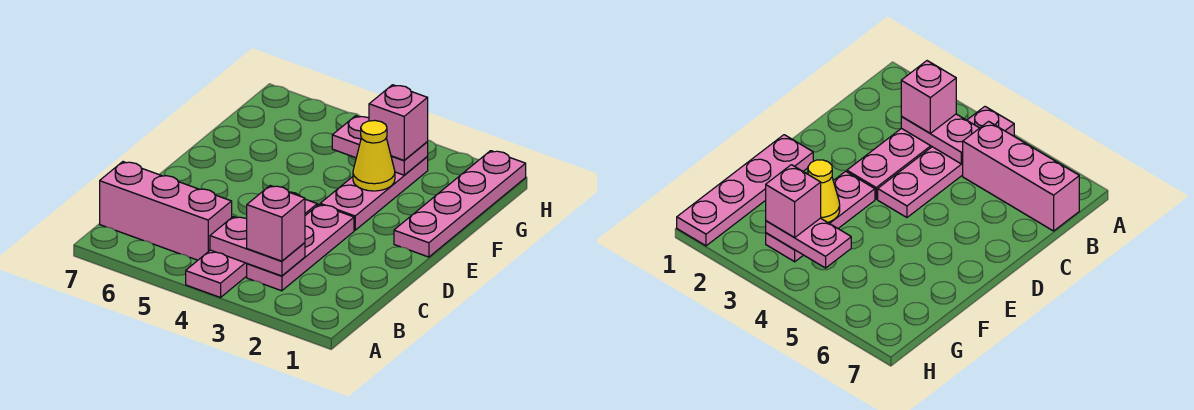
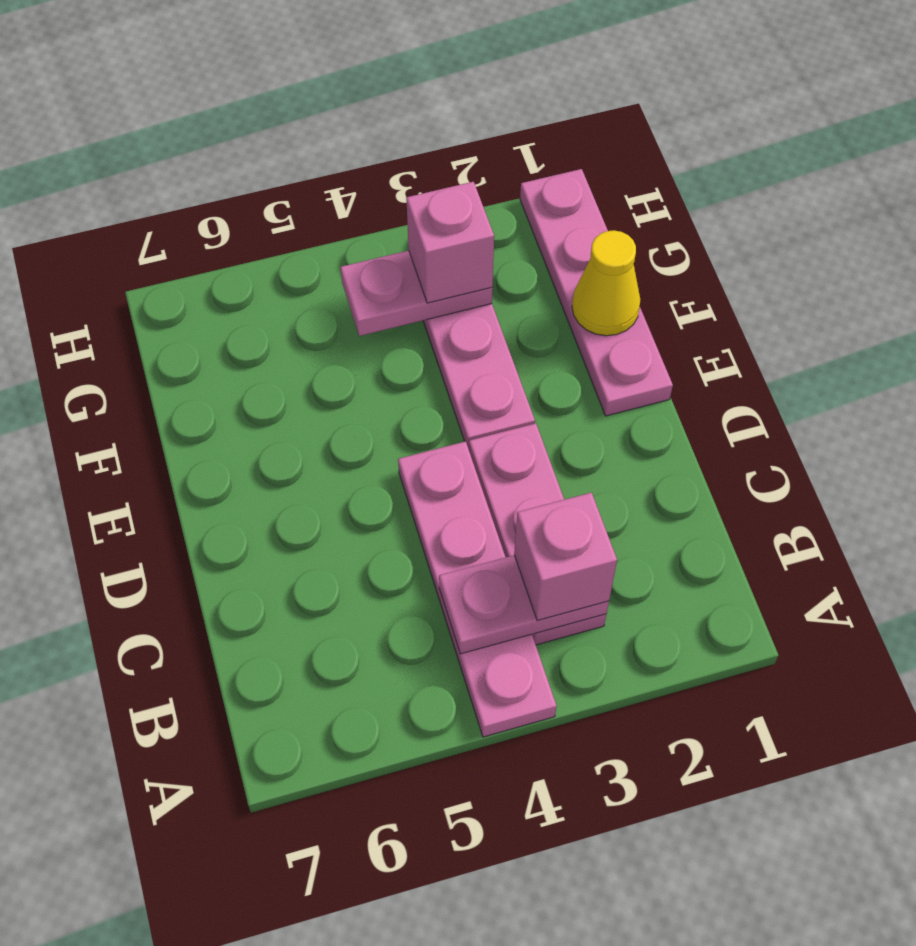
pink 1x3 brick [100,162,232,260] -> none
yellow 1x1 cone [353,120,395,191] -> yellow 1x1 cone moved to [572,230,641,336]

